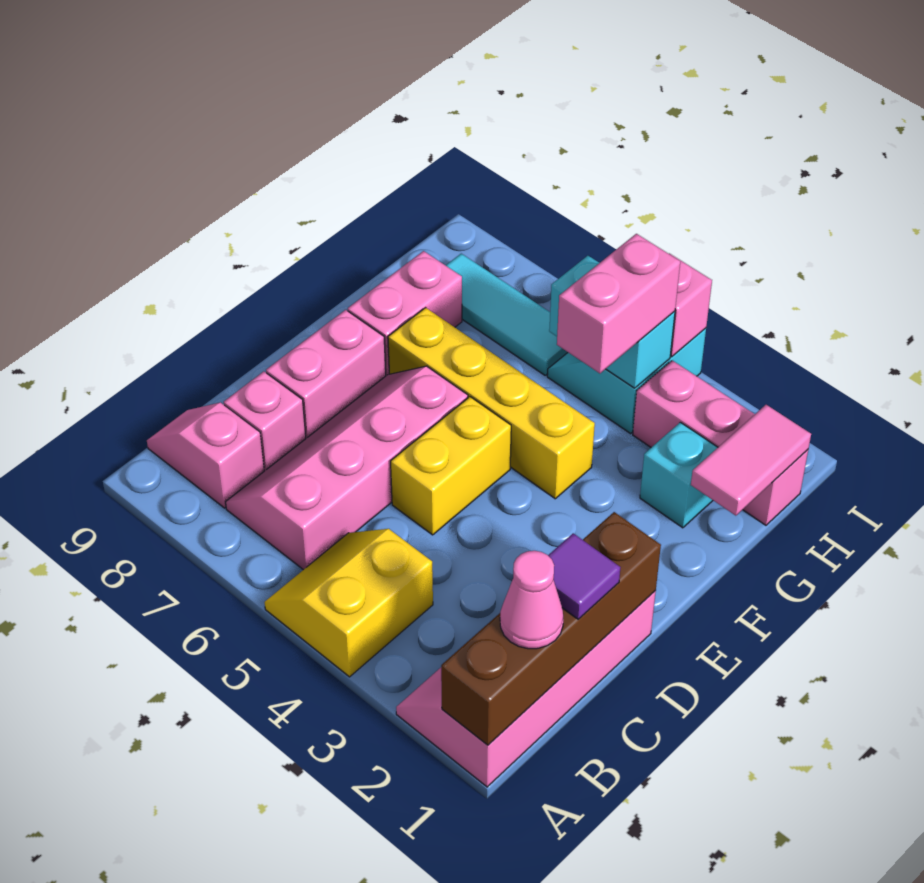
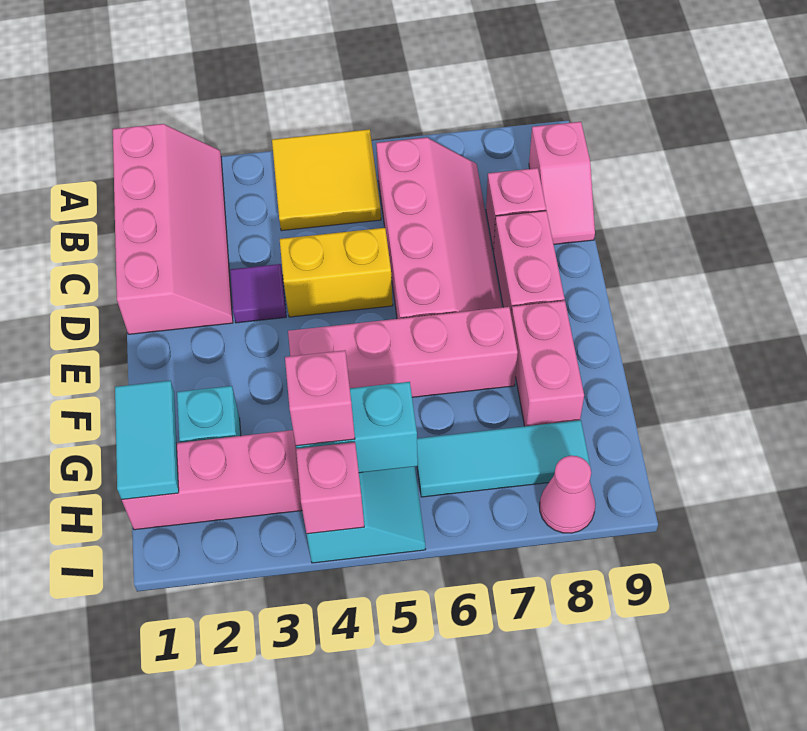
brown 1x4 brick [441,512,661,745] -> none
yellow 2x2 slope [265,529,433,677] -> yellow 2x2 tile [272,129,381,231]
pink 1x1 cone [500,551,563,649] -> pink 1x1 cone moved to [540,456,595,533]
pink 1x2 slope [147,403,264,508] -> pink 1x2 slope turned to [529,122,595,244]
purple 1x1 tile [548,533,621,619] -> purple 1x1 tile moved to [230,264,286,323]
yellow 1x2 brick [391,397,511,535] -> yellow 1x2 brick turned to [280,228,393,317]
yellow 1x4 brick [388,308,595,499] -> pink 1x4 brick [288,307,518,397]
pink 1x2 tile [691,405,811,516] -> cyan 1x2 tile [115,381,179,499]
pink 1x2 brick [557,234,680,373] -> pink 1x1 brick [285,350,355,446]

